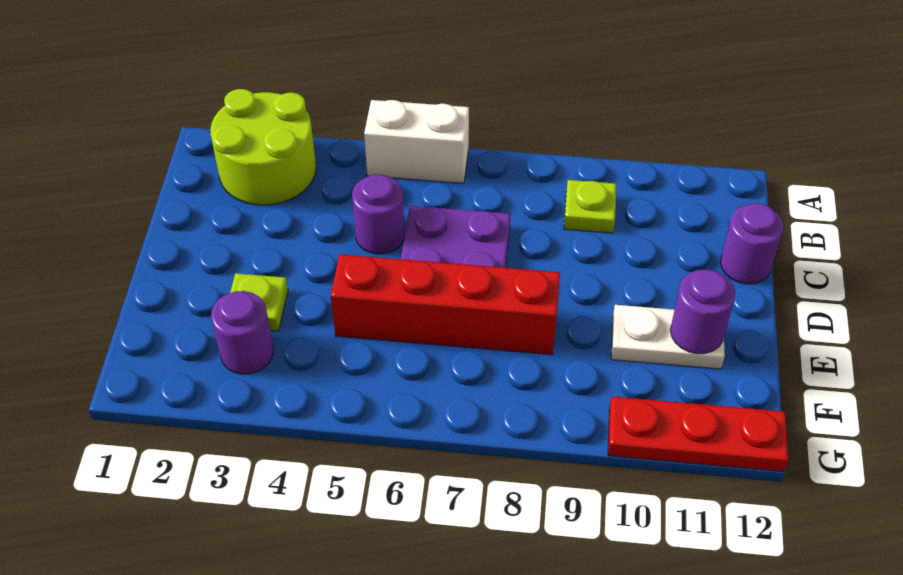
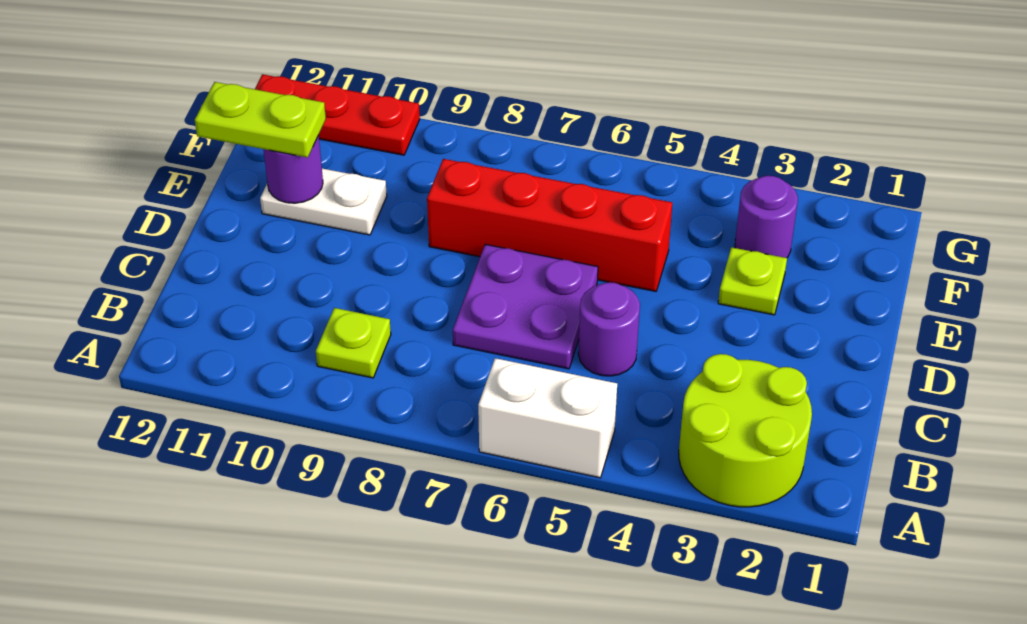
purple 1x1 round brick [720,203,784,284] -> none
none -> lime 1x2 plate [195,82,326,158]

